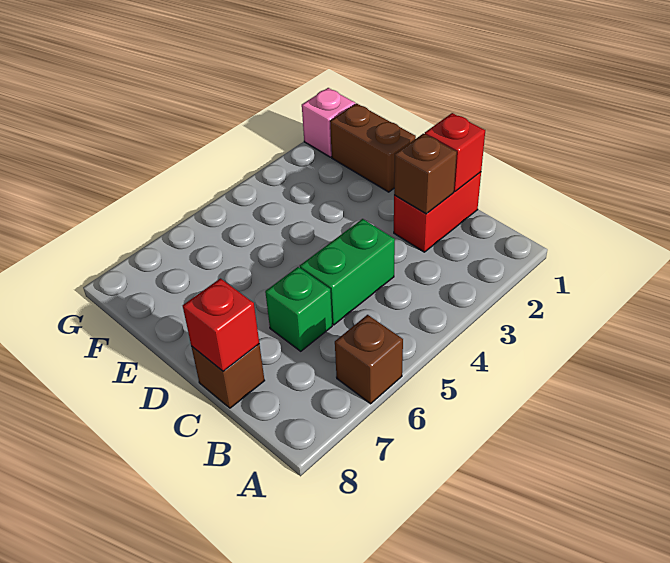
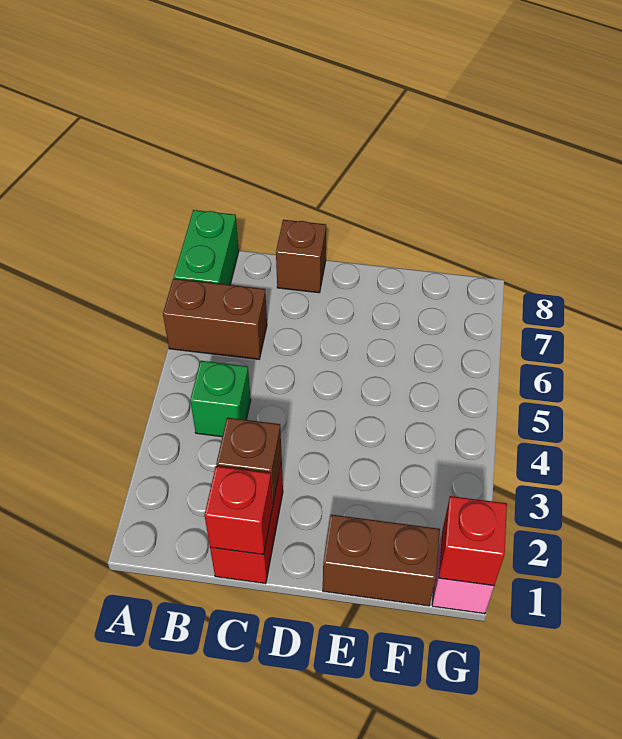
brown 1x1 brick [335,315,403,404] -> brown 1x2 brick [163,279,267,359]
green 1x2 brick [300,219,395,325] -> green 1x2 brick moved to [174,210,239,285]
green 1x1 brick [265,267,332,351] -> green 1x1 brick moved to [190,361,251,437]
red 1x1 brick [183,278,259,371] -> red 1x1 brick moved to [439,496,507,586]

